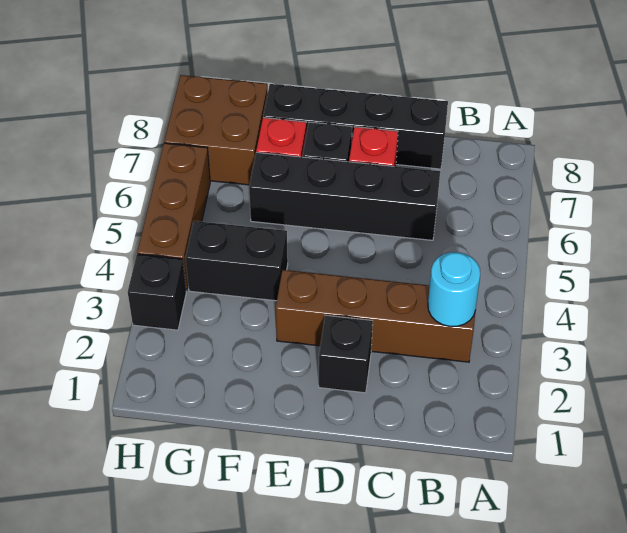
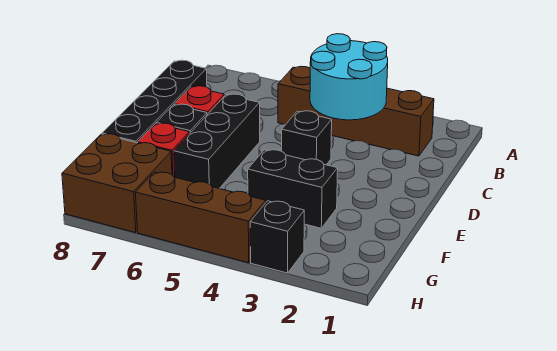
brown 1x4 brick [276,270,475,362] -> brown 1x4 brick turned to [278,66,434,156]
cyan 1x1 round brick [428,252,480,326] -> cyan 2x2 round brick [310,34,388,120]
black 1x4 brick [249,152,440,240] -> black 1x3 brick [174,94,260,189]
black 1x1 brick [319,315,373,393] -> black 1x1 brick moved to [282,111,332,165]
black 1x2 brick [185,221,288,301] -> black 1x2 brick turned to [248,150,338,228]

